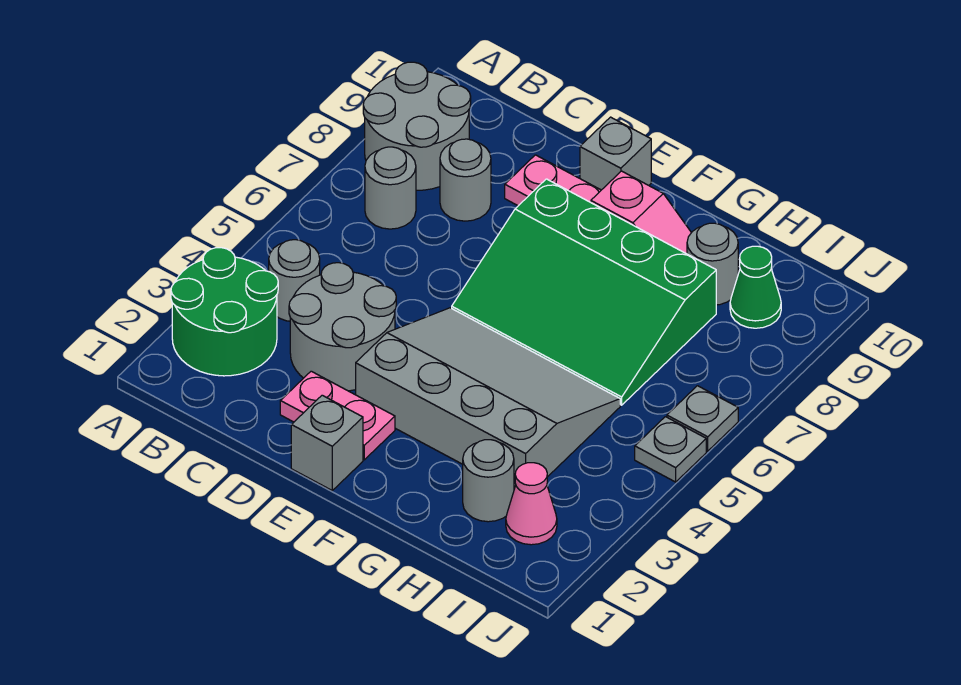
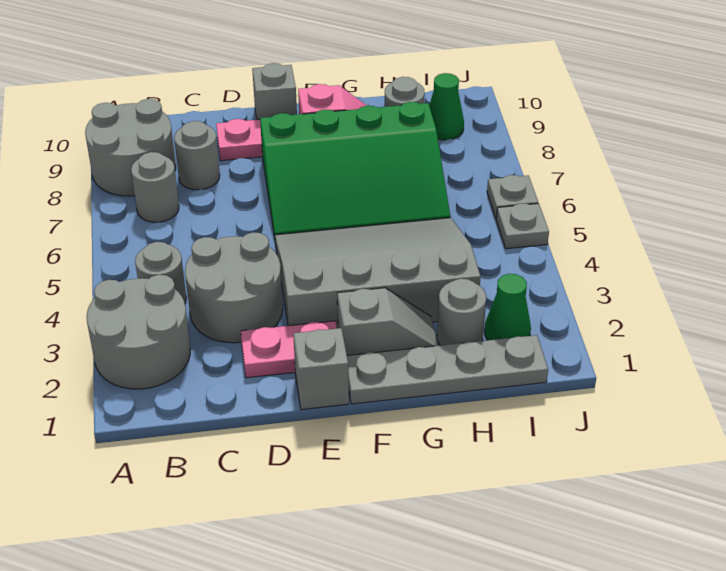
green 2x2 round brick [171,248,278,376] -> grey 2x2 round brick [86,275,191,389]
none -> grey 1x4 plate [347,335,548,404]
none -> grey 1x2 slope [337,288,439,355]
pink 1x1 cone [506,463,557,545] -> green 1x1 cone [484,274,531,340]

